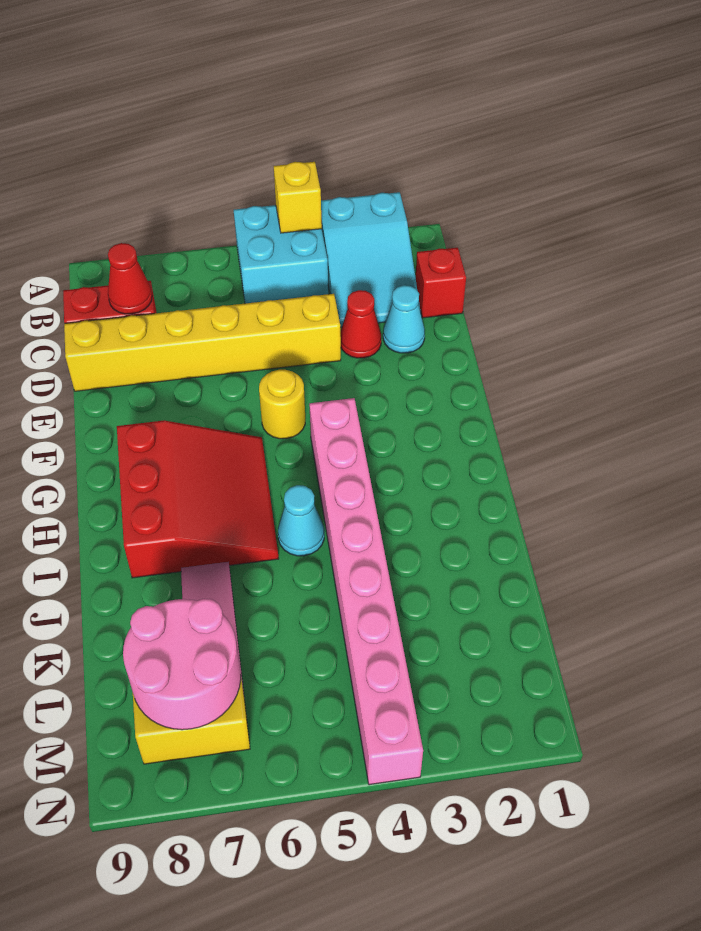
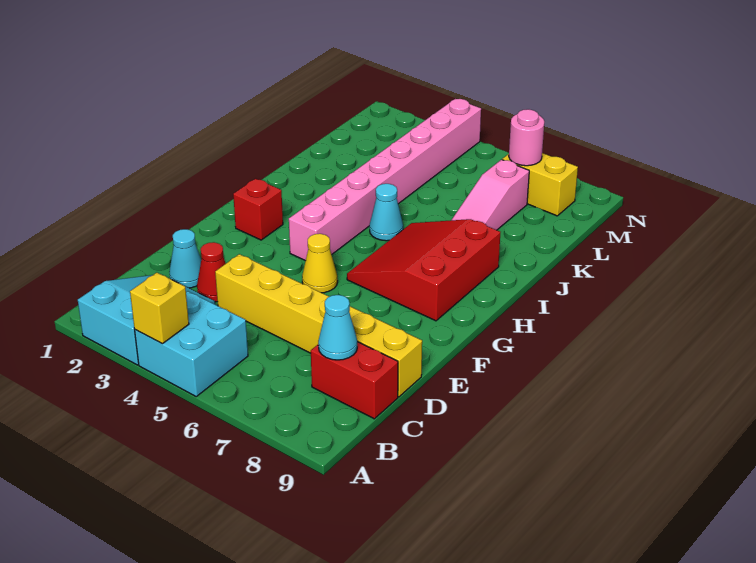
red 1x1 brick [415,248,466,318] -> red 1x1 brick moved to [233,179,283,240]
red 1x1 cone [108,243,152,314] -> cyan 1x1 cone [318,295,357,360]
yellow 1x1 round brick [259,370,305,439] -> yellow 1x1 cone [302,234,338,293]
pink 2x2 round brick [123,599,241,730] -> pink 1x1 round brick [509,109,544,166]

